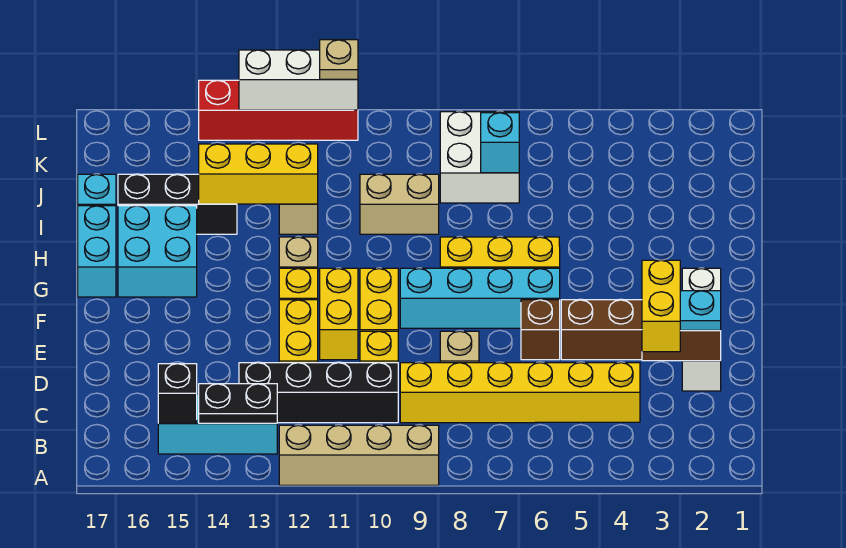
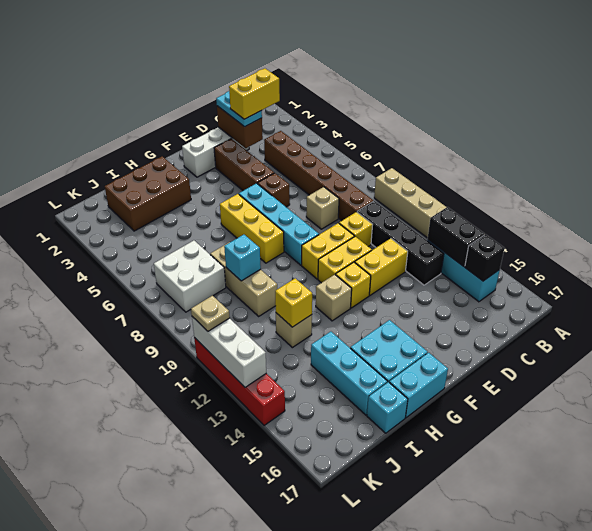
black 1x2 plate [199,384,277,423] -> black 1x2 brick [428,207,485,266]
yellow 1x6 brick [400,363,640,423] -> brown 1x6 brick [264,131,373,221]
none -> brown 2x3 brick [105,156,191,231]
tan 1x2 brick [360,174,439,234] -> tan 1x3 brick [210,242,277,316]
yellow 1x3 brick [199,144,318,204] -> yellow 1x1 brick [275,278,312,327]
black 1x3 brick [118,174,237,234] -> cyan 1x3 brick [311,332,387,415]
cyan 1x1 brick [481,113,519,173] -> cyan 1x1 brick moved to [224,235,261,281]

